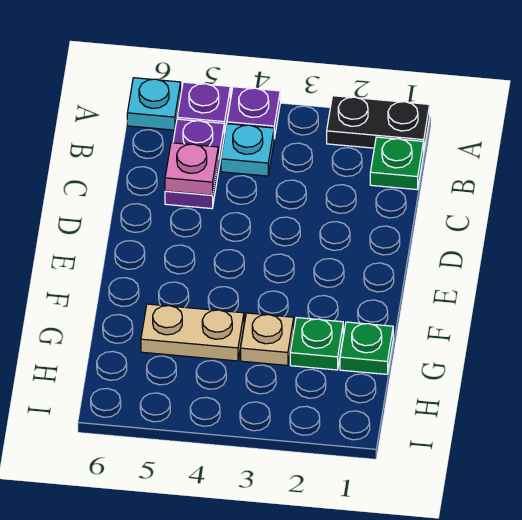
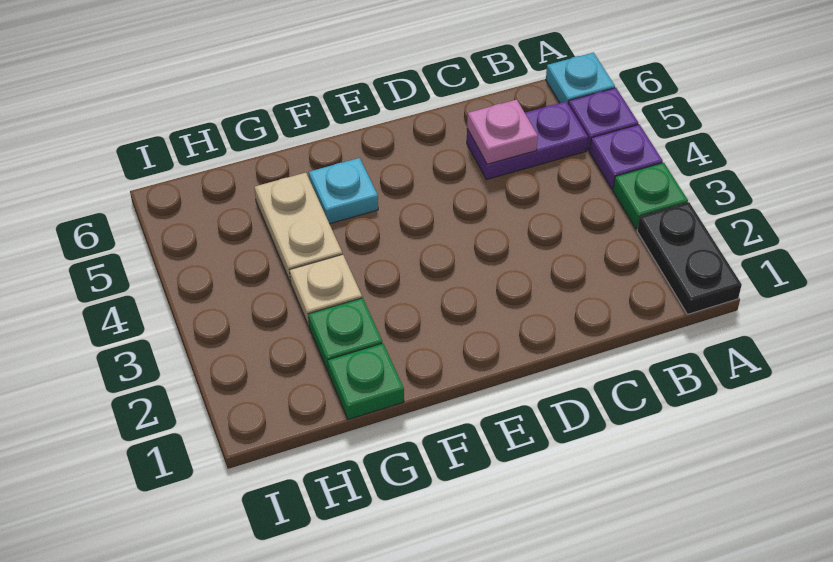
green 1x1 plate [370,137,424,190] -> green 1x1 plate moved to [613,163,688,229]
cyan 1x1 plate [221,124,274,176] -> cyan 1x1 plate moved to [309,158,378,224]

